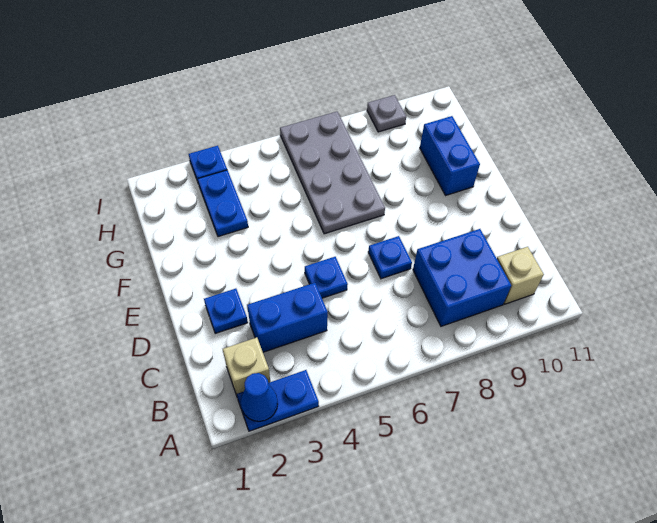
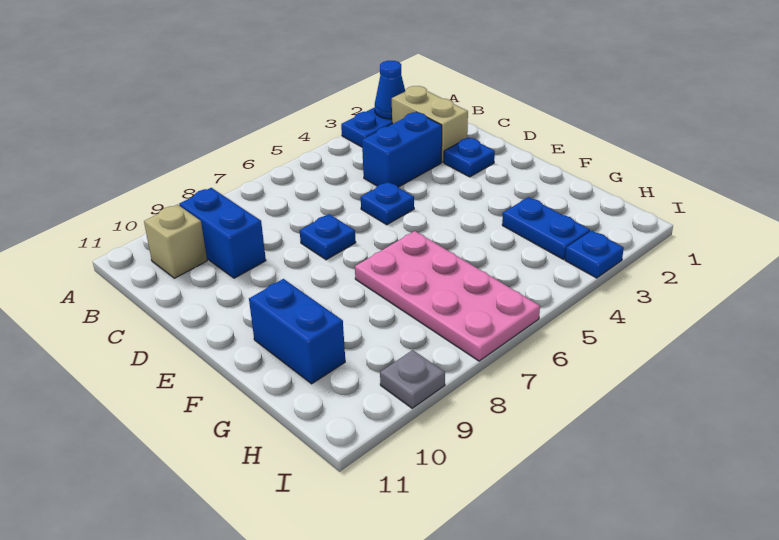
tan 1x1 brick [223,337,270,395] -> tan 1x2 brick [392,86,468,162]
blue 2x2 brick [413,229,511,326] -> blue 1x2 brick [179,188,266,278]
grey 2x4 plate [280,112,385,234] -> pink 2x4 plate [355,231,540,361]

